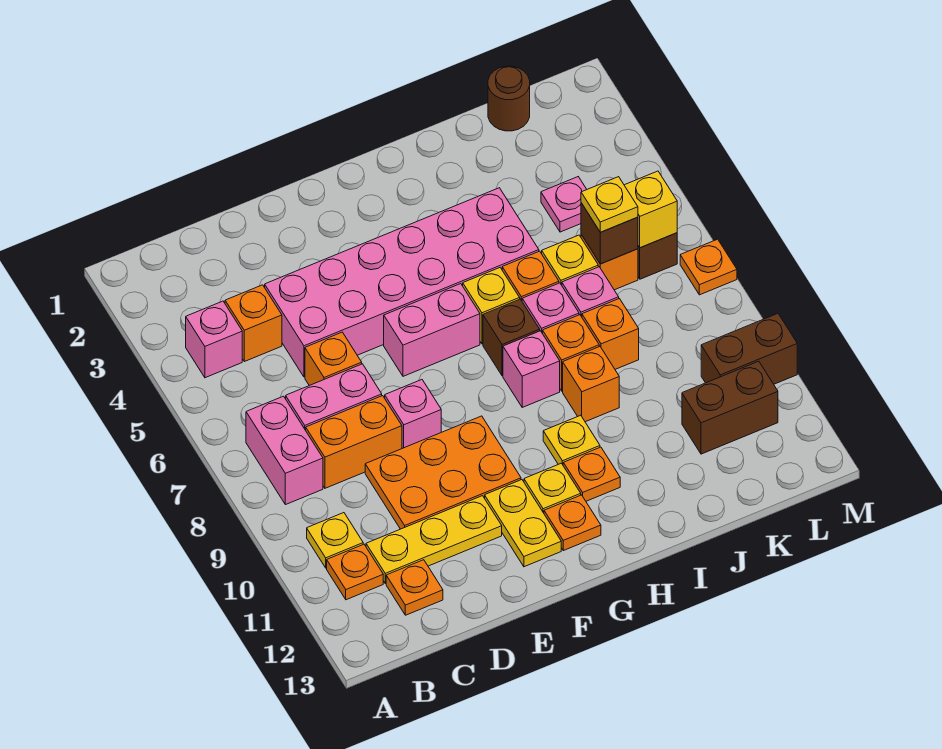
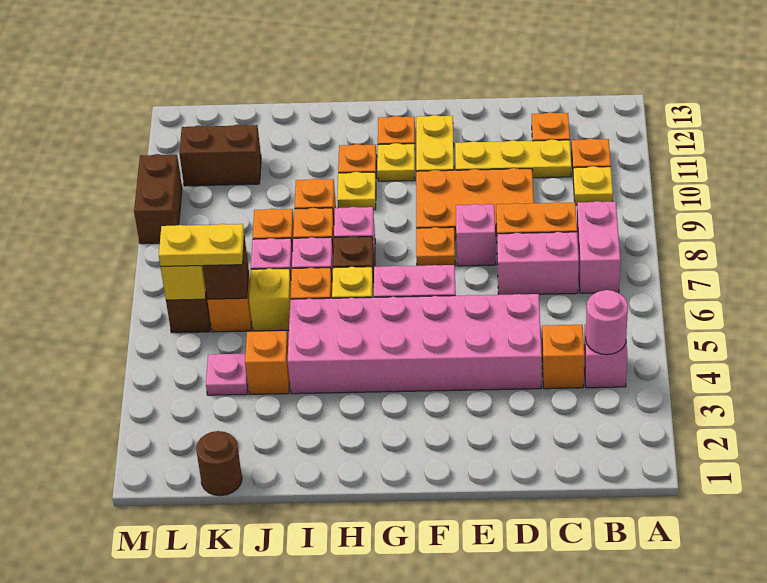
none -> pink 1x1 round brick [586,290,628,355]
orange 1x1 brick [305,332,362,386] -> orange 1x1 brick moved to [245,331,290,394]
yellow 1x1 plate [581,177,638,232] -> yellow 1x2 plate [159,224,244,266]
brown 1x2 brick [701,314,797,384] -> brown 1x2 brick turned to [134,154,182,244]
orange 1x1 plate [680,239,737,295] -> orange 1x1 plate moved to [416,227,455,266]

